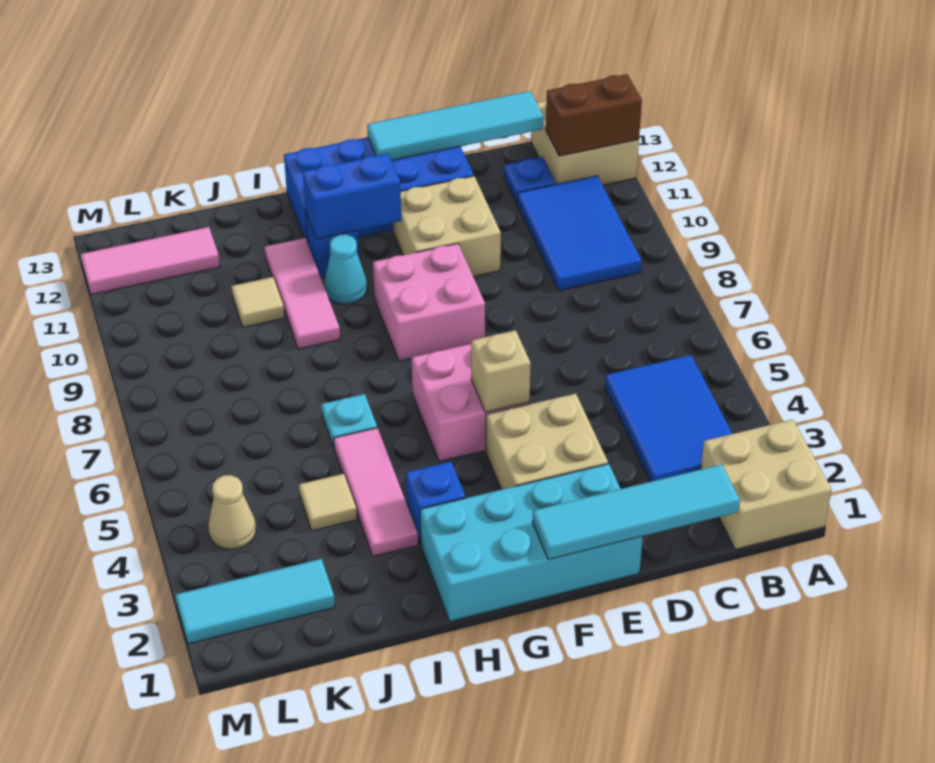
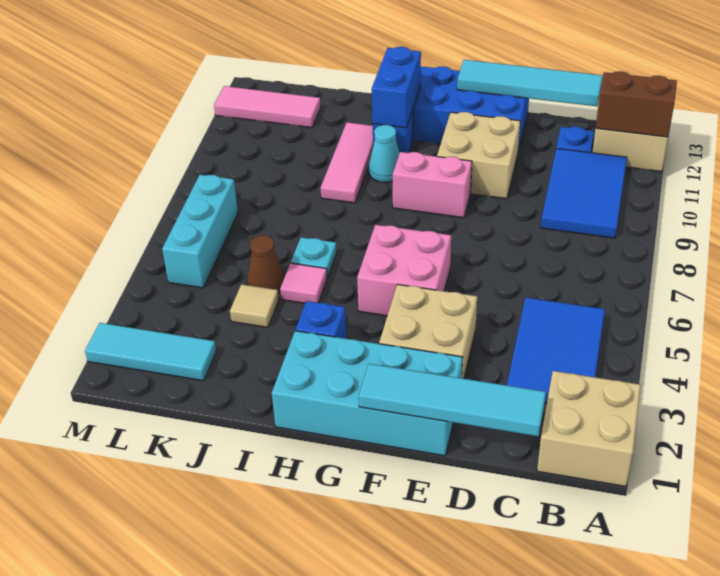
tan 1x1 brick [471,330,531,412] -> none
pink 2x2 brick [373,243,485,361] -> pink 1x2 brick [393,152,472,218]
blue 1x2 brick [303,154,401,239] -> blue 1x2 brick turned to [372,47,421,128]
pink 1x3 tile [334,428,418,556] -> pink 1x1 tile [280,263,327,303]
none -> brown 1x1 cone [247,235,285,293]
tan 1x1 tile [231,277,285,327] -> none
tan 1x1 cone [208,475,256,549] -> none
none -> cyan 1x3 brick [162,175,238,288]

